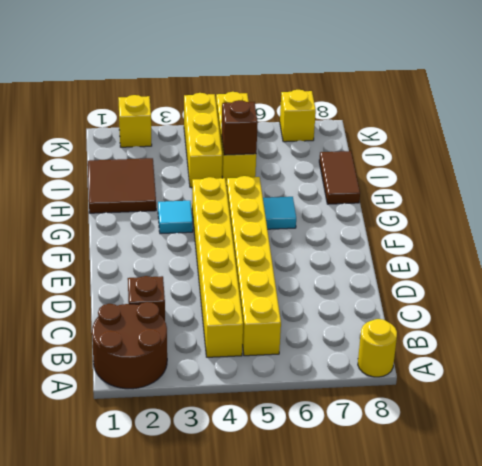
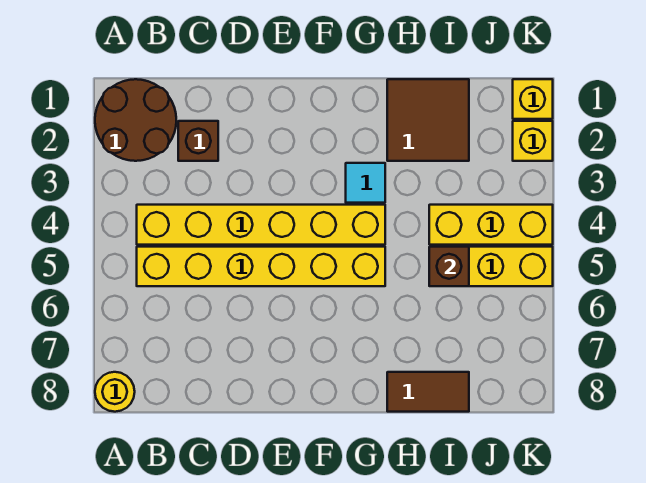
cyan 1x1 tile [263,197,296,229] -> none
yellow 1x1 brick [280,90,316,142] -> yellow 1x1 brick moved to [513,79,553,119]

